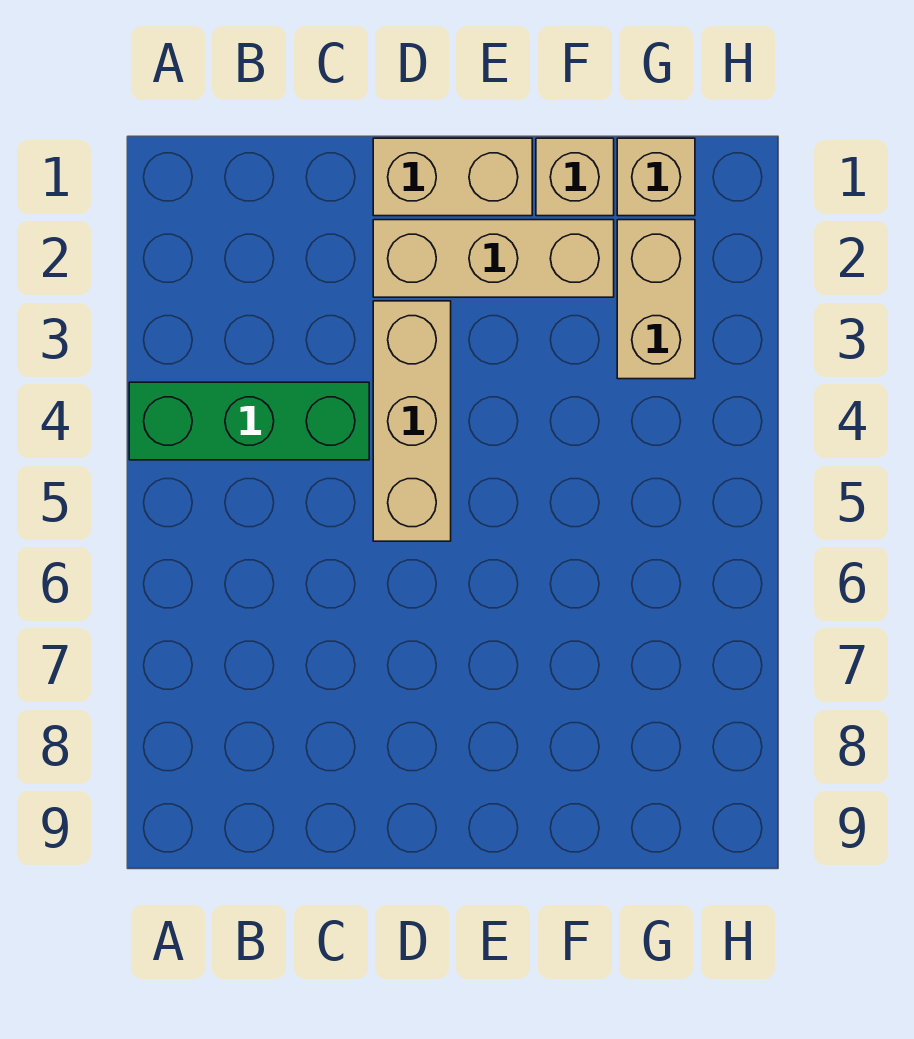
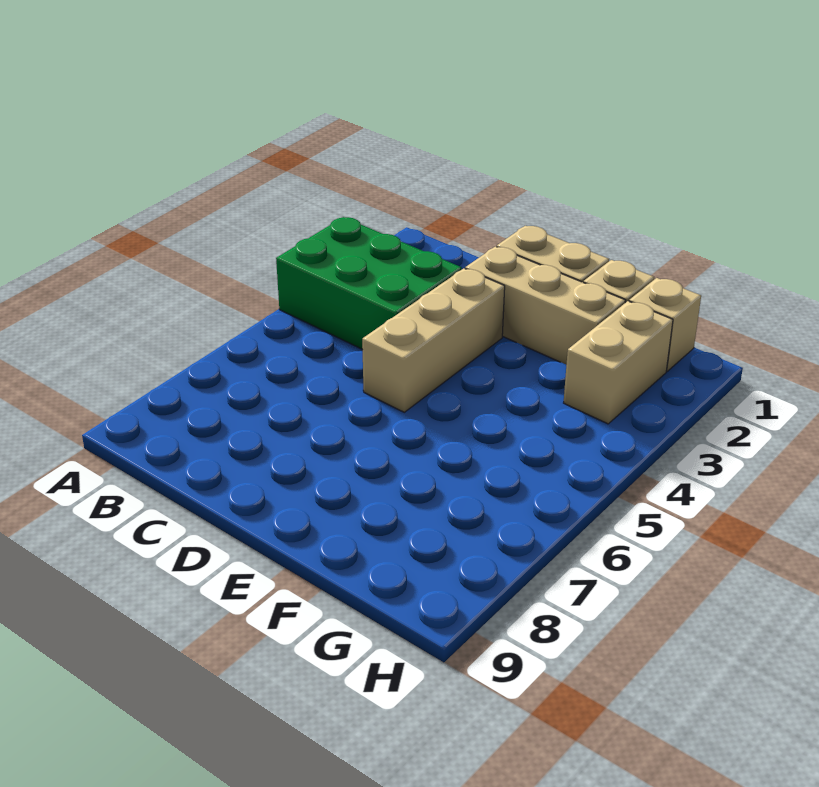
green 1x3 brick [129,382,369,460] -> green 2x3 brick [276,217,462,350]

